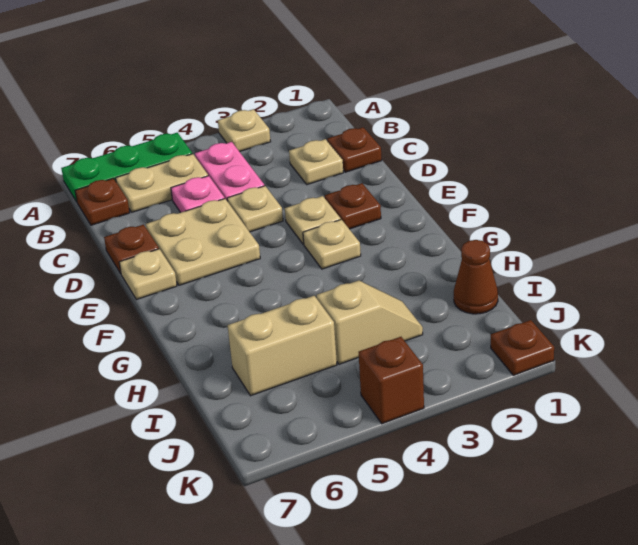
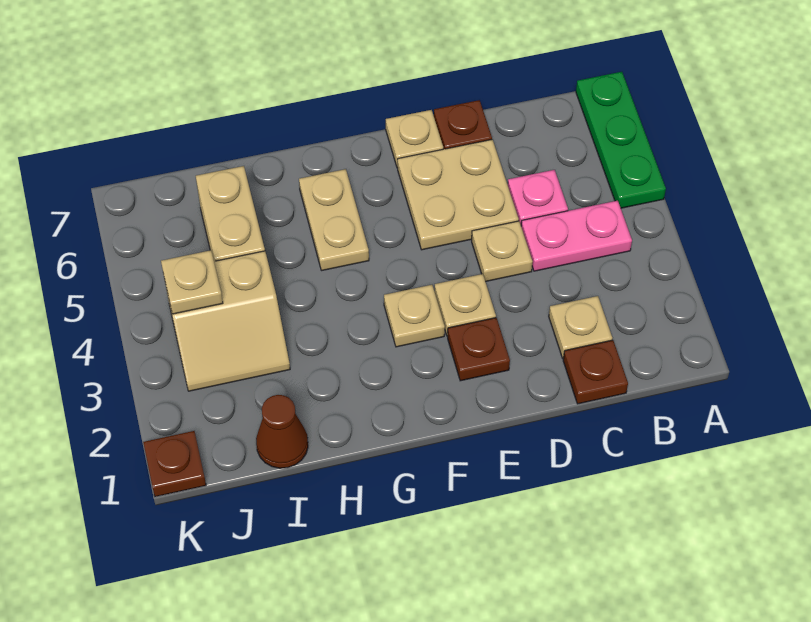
tan 1x1 plate [218,109,271,152] -> tan 1x1 plate moved to [161,250,223,314]
tan 1x2 plate [116,154,208,212] -> tan 1x2 plate moved to [299,169,369,271]
brown 1x1 plate [75,178,130,225] -> none
tan 1x2 slope [317,280,423,364] -> tan 2x2 slope [165,251,290,391]
brown 1x1 brick [359,337,424,424] -> none

